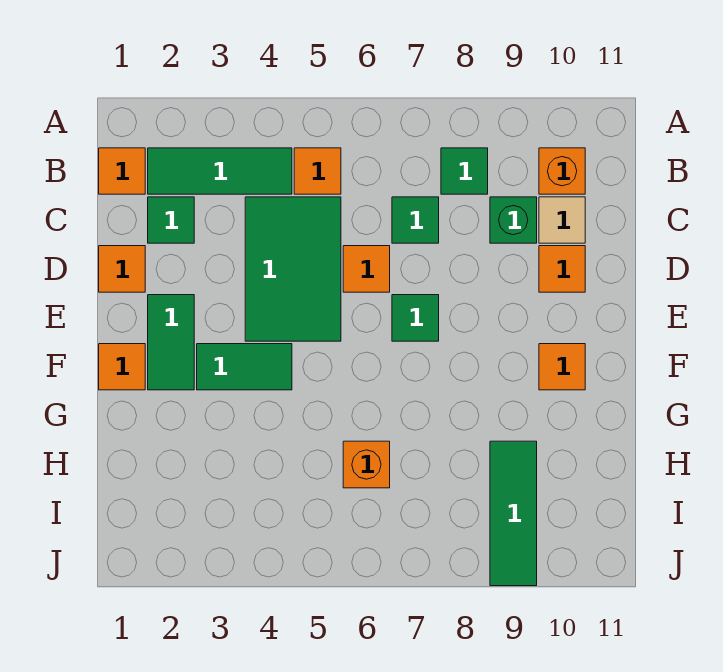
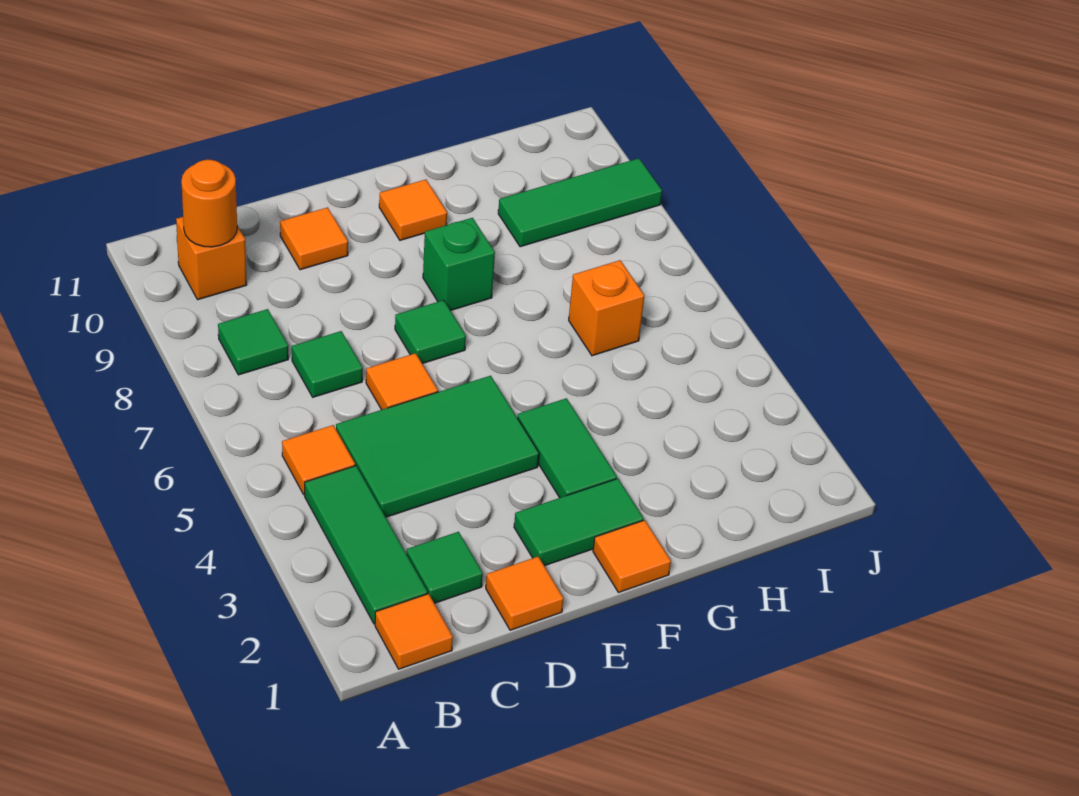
none -> orange 1x1 round brick [181,160,237,247]
green 1x1 brick [490,197,537,243] -> green 1x1 brick moved to [423,218,495,311]
tan 1x1 tile [539,197,585,243] -> none

